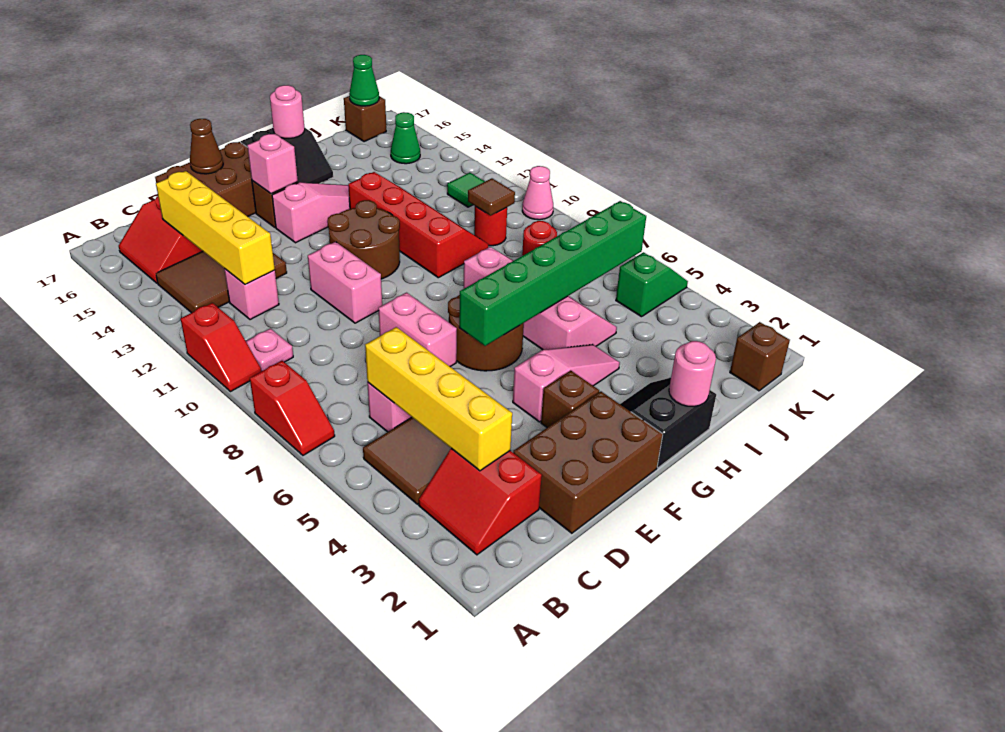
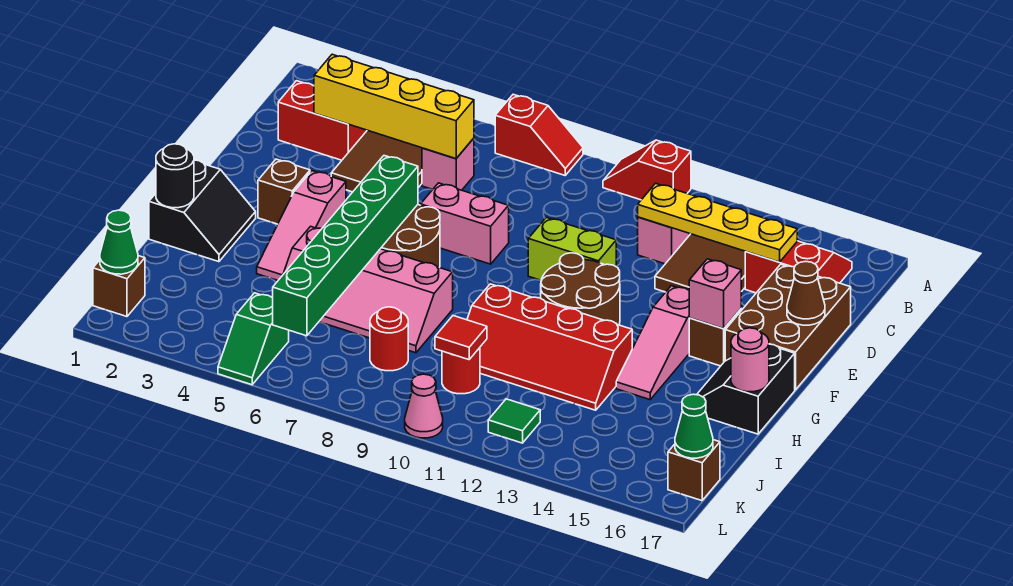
red 1x2 slope [250,361,335,455] -> red 1x2 slope turned to [495,94,583,175]
pink 1x1 plate [246,328,293,371] -> none
yellow 1x4 brick [156,171,275,285] -> yellow 1x4 plate [638,183,797,262]
brown 2x3 brick [513,391,663,533] -> none
pink 1x2 brick [308,242,382,323] -> lime 1x2 brick [528,218,616,280]
pink 1x1 round brick [669,341,716,407] -> black 1x1 round brick [156,144,194,208]
brown 1x1 tile [468,178,515,216] -> red 1x1 tile [435,316,487,360]
green 1x1 cone [391,112,420,164] -> green 1x1 cone moved to [100,210,138,274]

